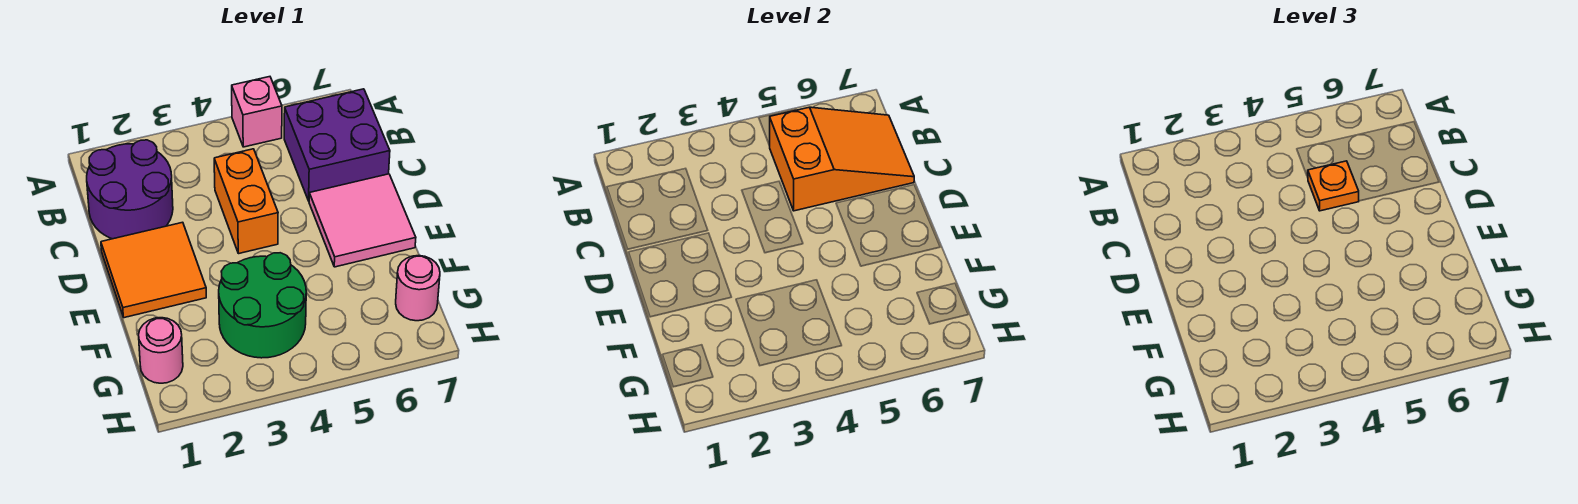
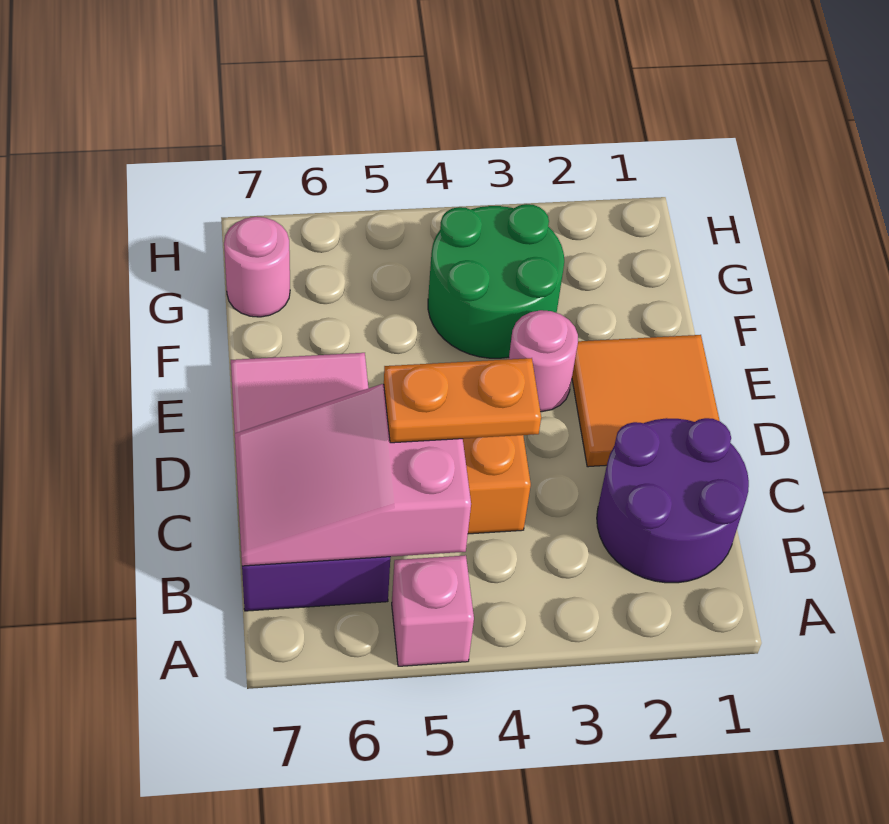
orange 2x3 slope [769,107,914,211] -> pink 2x3 slope [235,384,471,566]
orange 1x1 plate [1308,161,1359,211] -> orange 1x2 plate [384,358,541,443]
pink 1x1 round brick [139,318,183,383] -> pink 1x1 round brick moved to [509,310,578,412]

